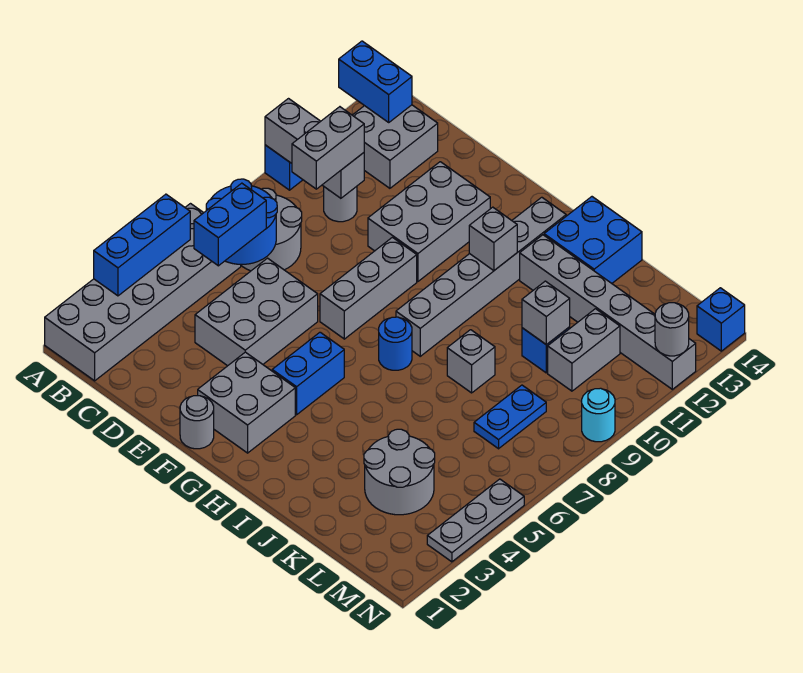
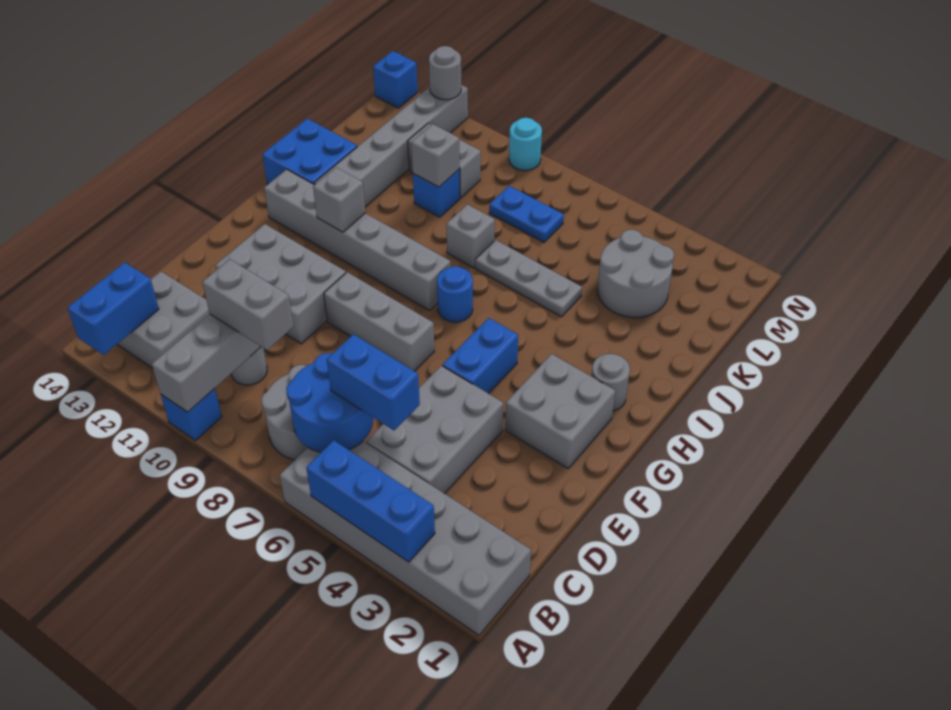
grey 2x3 brick [195,258,318,366] -> grey 2x3 brick turned to [366,366,503,494]
grey 1x1 round brick [180,396,214,449] -> grey 1x1 round brick moved to [591,354,630,411]
blue 1x2 brick [272,332,344,415] -> blue 1x2 brick turned to [443,318,518,394]
grey 1x3 plate [427,479,524,562] -> grey 1x3 plate moved to [475,240,582,317]

